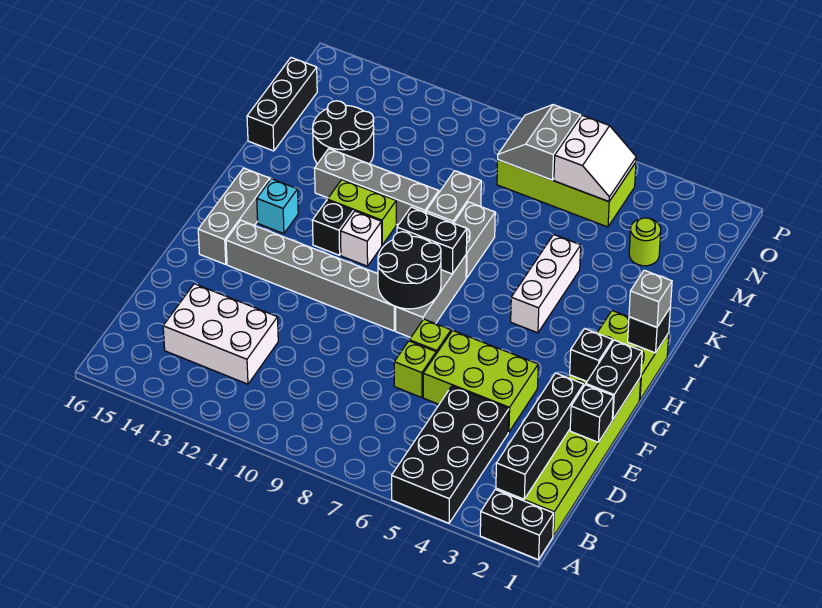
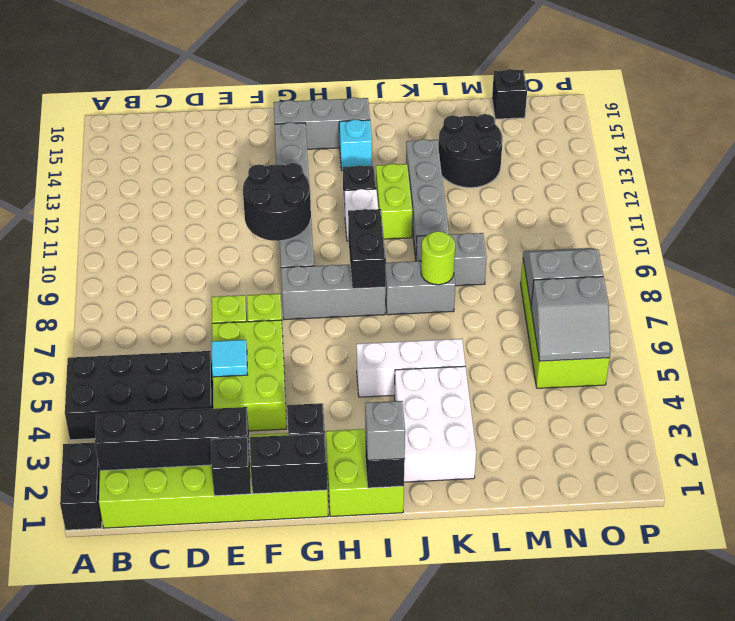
white 2x3 brick [163,284,278,384] -> white 2x3 brick moved to [394,366,476,482]
none -> cyan 1x1 tile [212,340,248,377]
black 2x2 round brick [378,232,441,309] -> black 2x2 round brick moved to [243,163,311,241]
black 1x3 brick [247,58,317,151] -> black 1x1 brick [492,69,527,119]
lime 1x1 round brick [629,218,661,266] -> lime 1x1 round brick moved to [421,231,455,285]
white 2x2 slope [554,115,636,202] -> grey 2x2 slope [531,277,610,361]

